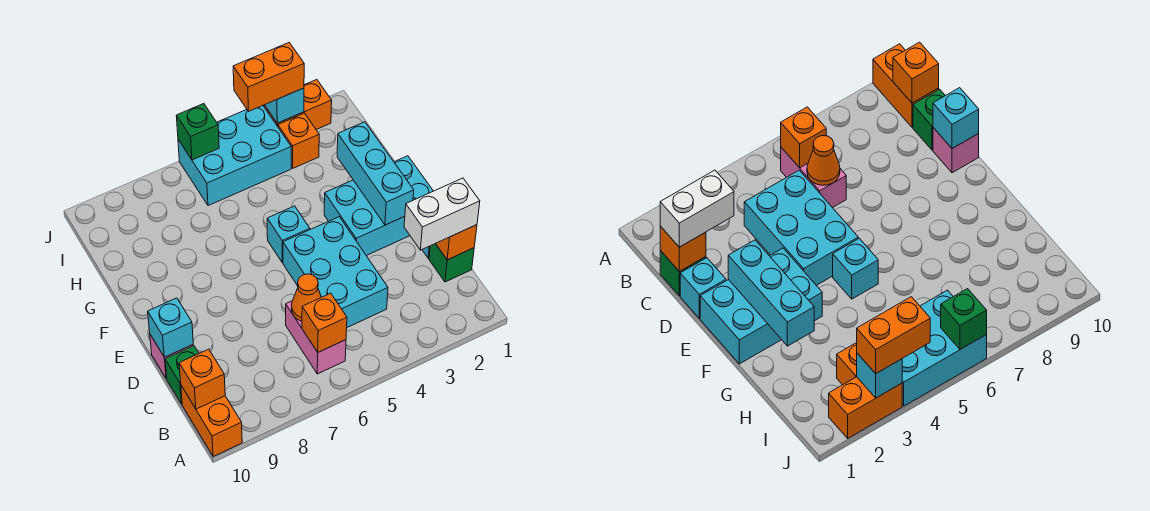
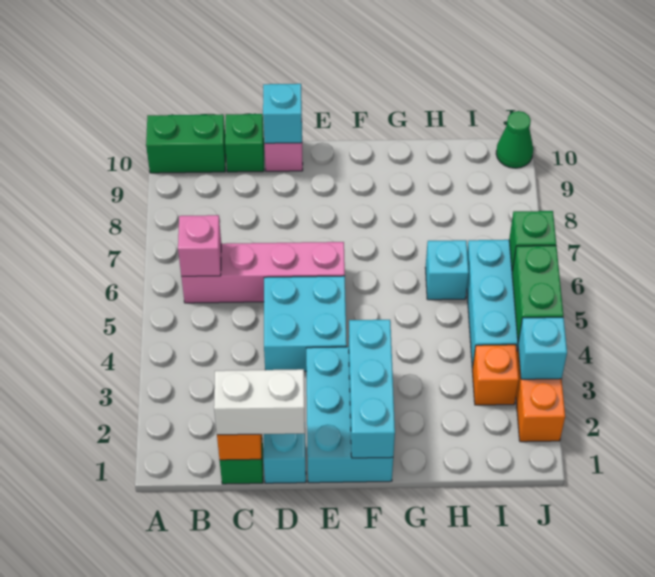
orange 1x2 brick [181,386,242,456] -> green 1x2 brick [146,114,226,173]
pink 1x2 brick [286,301,346,374] -> pink 1x4 brick [181,242,345,303]
orange 1x1 brick [302,293,347,352] -> pink 1x1 brick [178,215,221,276]
orange 1x1 brick [179,349,225,409] -> none
white 1x2 brick [404,178,480,250] -> white 1x2 brick turned to [214,369,305,435]
cyan 2x3 brick [283,217,388,327] -> cyan 2x2 brick [264,276,347,371]
orange 1x1 cone [292,274,321,321] -> none
cyan 1x3 brick [337,122,414,225] -> cyan 1x3 brick turned to [349,320,395,458]
cyan 1x1 brick [267,206,310,263] -> cyan 1x1 brick moved to [425,240,469,300]
orange 1x2 brick [233,43,304,111] -> none
none -> green 1x2 brick [512,246,563,342]
none -> green 1x1 cone [496,111,533,168]

